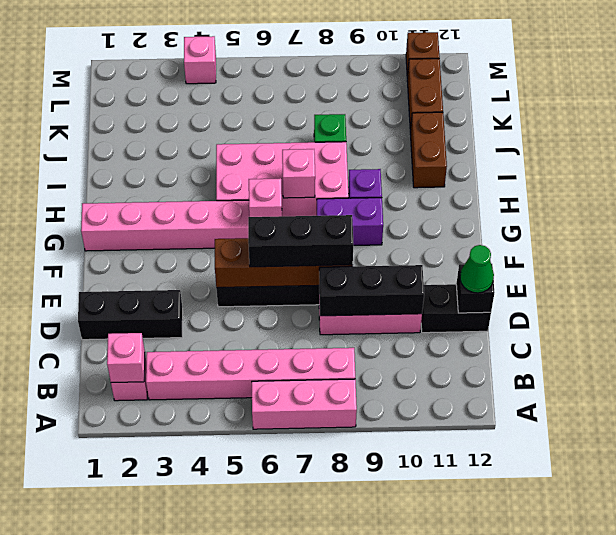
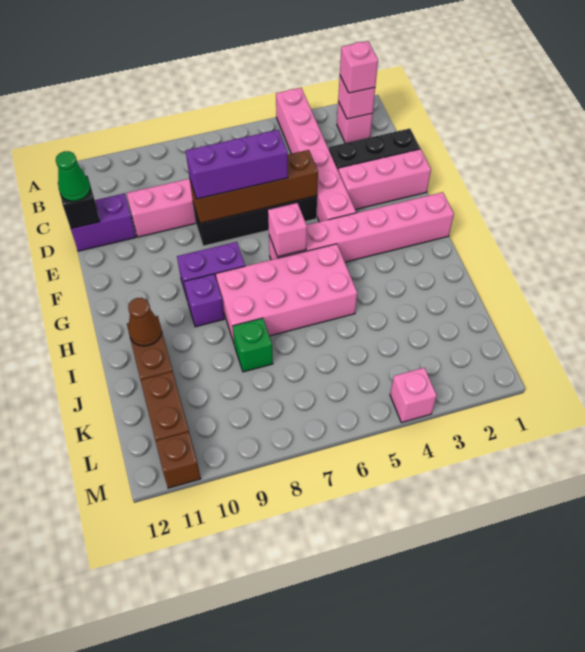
pink 1x3 brick [252,379,357,429] -> pink 1x3 brick moved to [338,149,431,210]
pink 1x6 brick [146,348,355,400] -> pink 1x6 brick turned to [276,88,356,222]
black 1x3 brick [319,265,424,316] -> none
black 1x2 brick [421,284,491,333] -> purple 1x2 brick [71,193,136,251]
black 1x3 brick [248,215,353,267] -> purple 1x3 brick [186,130,288,199]
pink 1x1 brick [282,149,315,198] -> pink 1x1 brick moved to [340,41,378,93]
none -> brown 1x1 cone [128,298,162,346]

